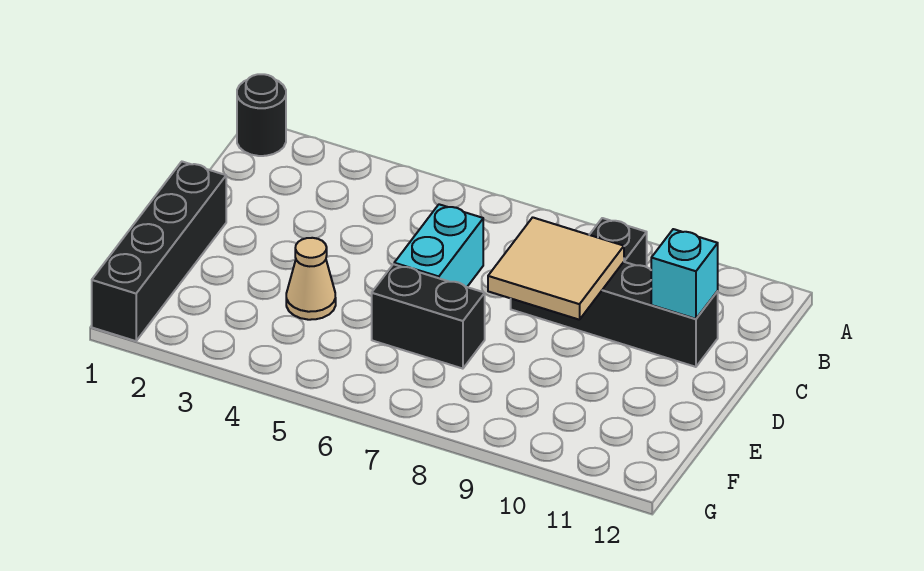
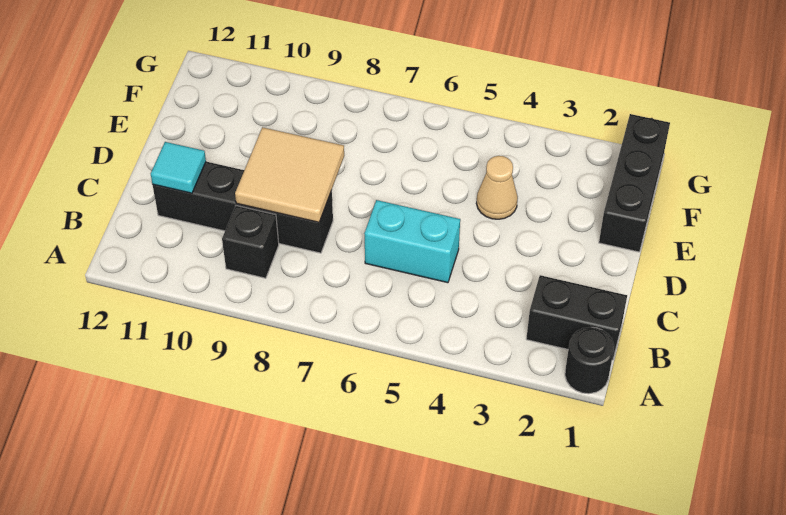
cyan 1x2 brick [394,204,483,287] -> cyan 1x2 brick turned to [364,200,460,283]
cyan 1x1 brick [651,229,718,319] -> cyan 1x1 tile [151,142,206,193]
black 1x4 brick [92,162,226,341] -> black 1x3 brick [599,114,670,252]
black 1x2 brick [372,264,485,369] -> black 1x2 brick moved to [526,275,627,360]

